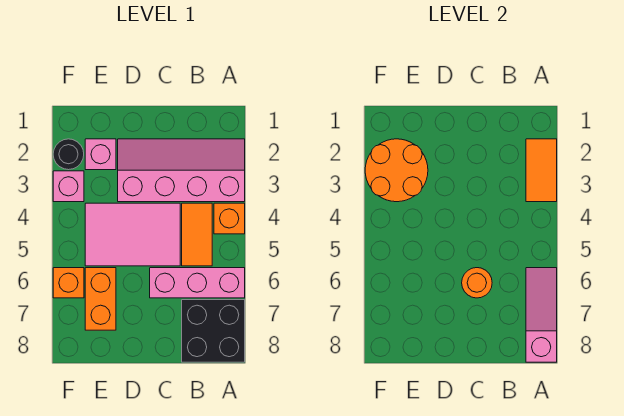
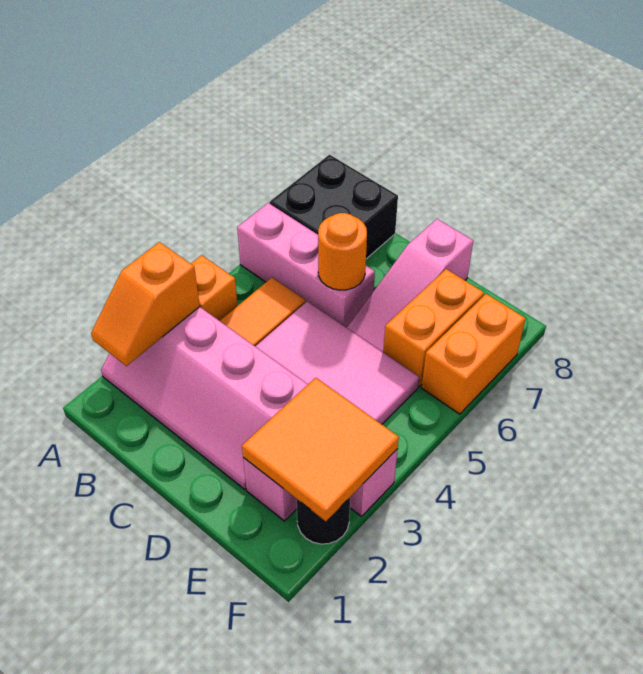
orange 1x2 tile [526,139,557,202] -> orange 1x2 slope [91,242,200,366]
pink 1x3 slope [526,268,557,362] -> pink 1x3 slope moved to [347,219,473,352]
orange 2x2 round brick [365,139,428,202] -> orange 2x2 tile [242,378,399,521]
orange 1x1 brick [53,268,84,298] -> orange 1x2 brick [422,294,525,414]

